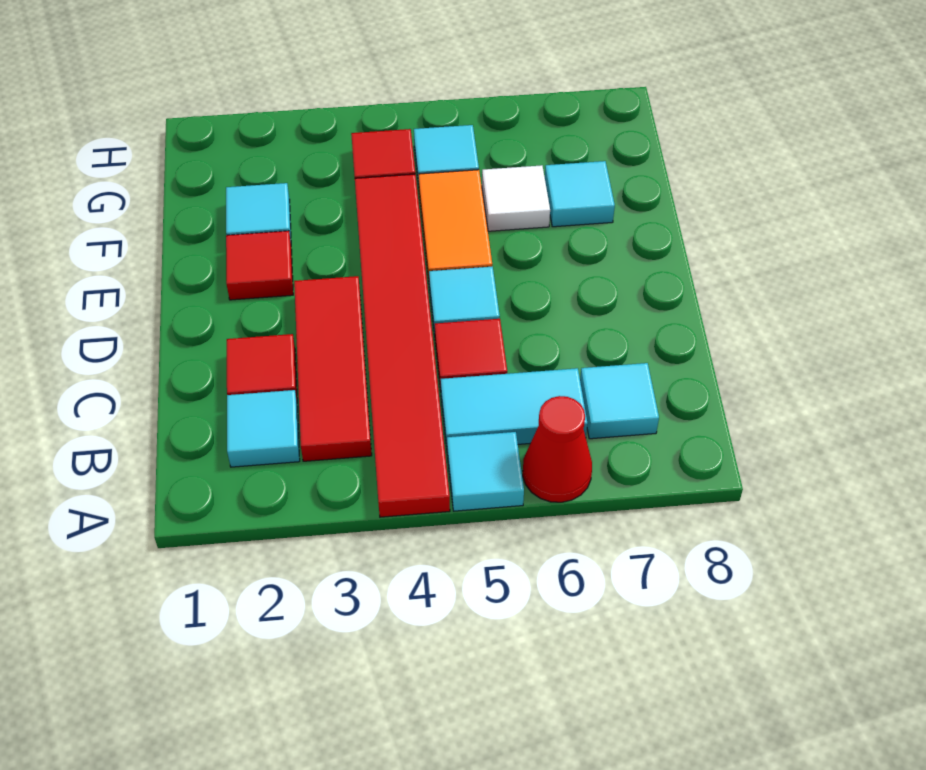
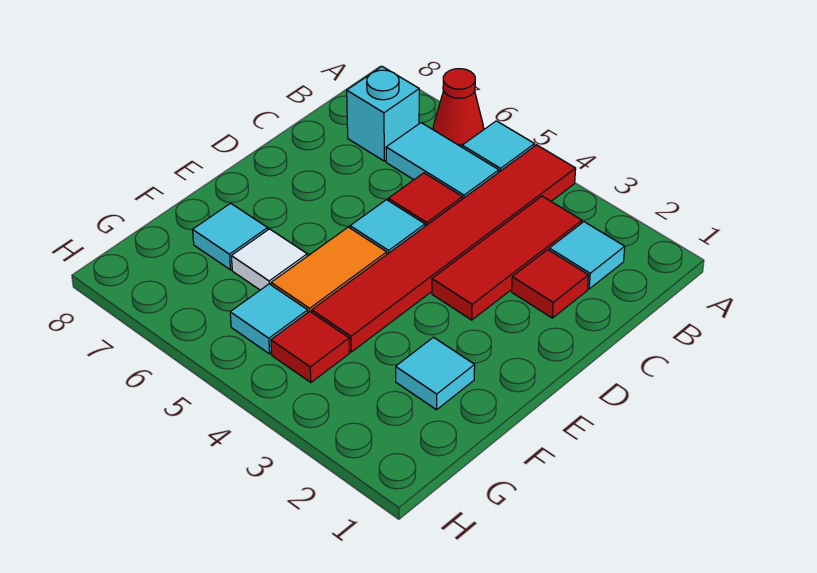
cyan 1x1 tile [580,363,659,439] -> cyan 1x1 brick [347,67,419,161]
red 1x1 tile [226,231,293,300] -> none

